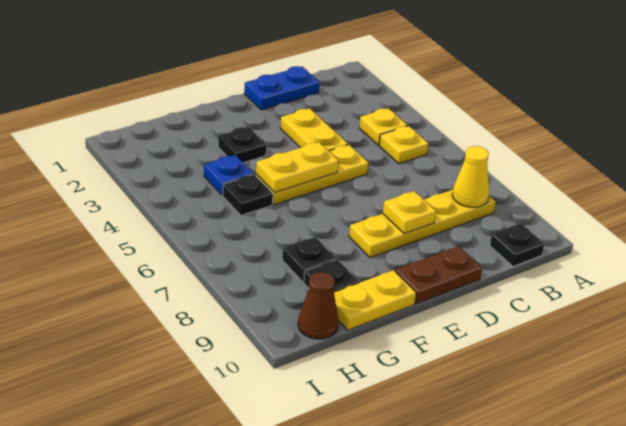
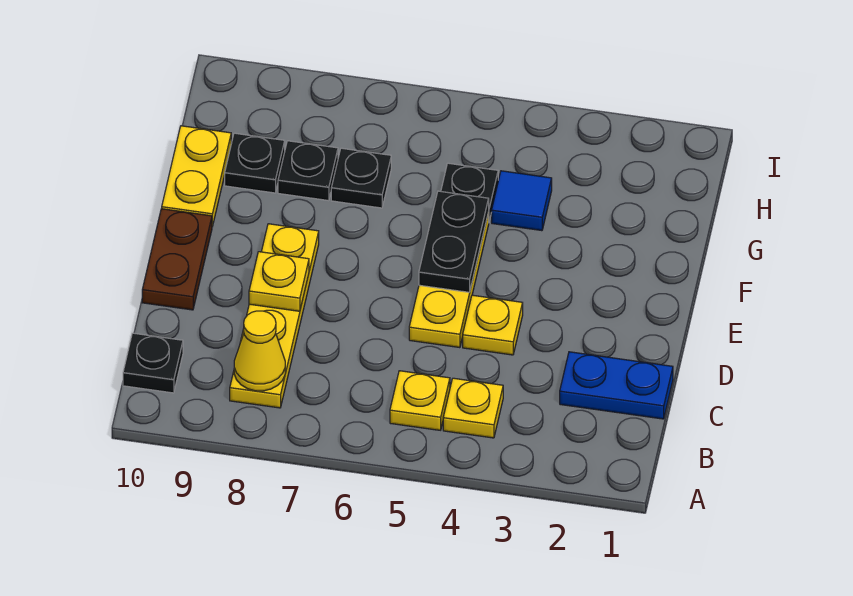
blue 1x2 plate [244,66,320,110] -> blue 1x2 plate turned to [560,352,673,419]
yellow 1x2 plate [280,109,348,151] -> yellow 1x1 plate [463,295,523,355]
yellow 1x2 plate [256,142,338,192] -> black 1x2 plate [419,191,489,292]
black 1x1 plate [218,127,266,163] -> black 1x1 plate moved to [331,148,391,208]
blue 1x1 plate [204,155,253,195] -> blue 1x1 tile [492,171,552,231]
brown 1x1 cone [298,272,339,339] -> none

